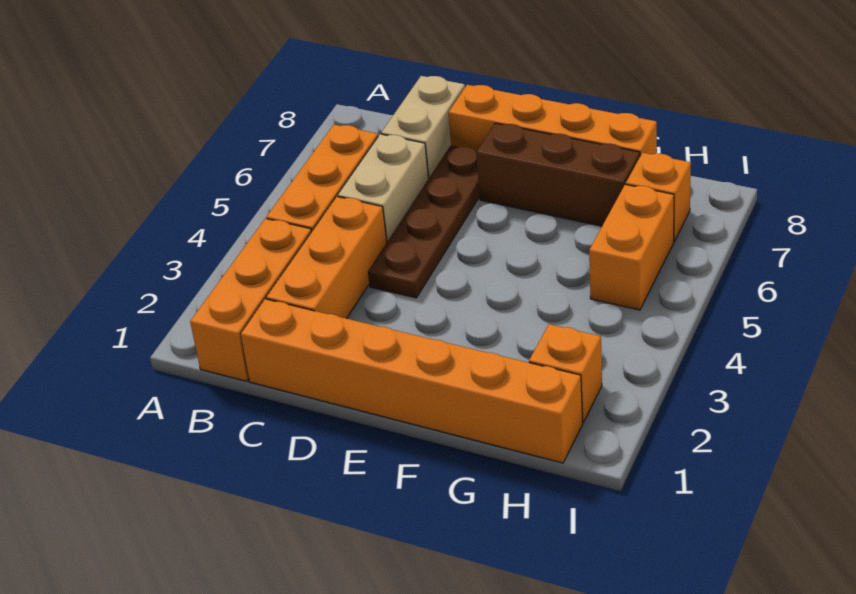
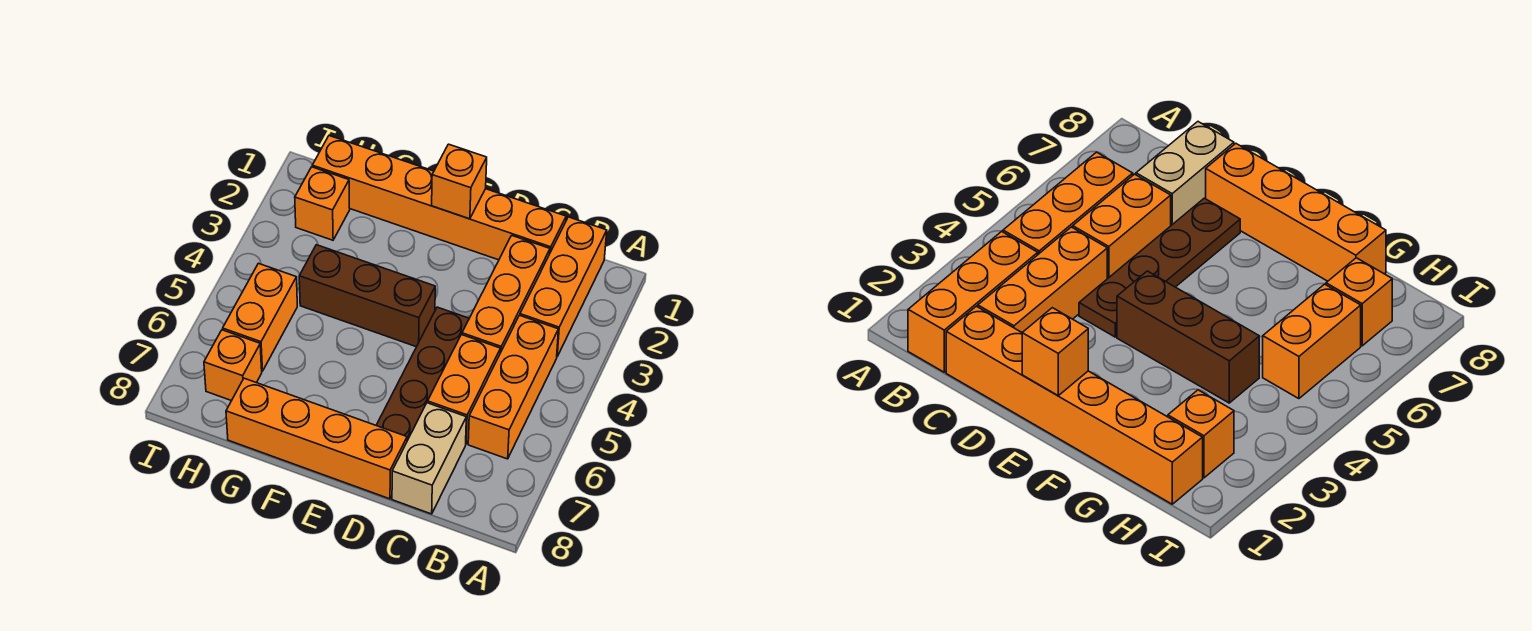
tan 1x2 brick [338,134,428,242] -> orange 1x2 brick [428,335,500,444]
none -> orange 1x1 brick [432,144,487,219]
brown 1x3 brick [476,123,640,226] -> brown 1x3 brick moved to [299,245,435,347]

